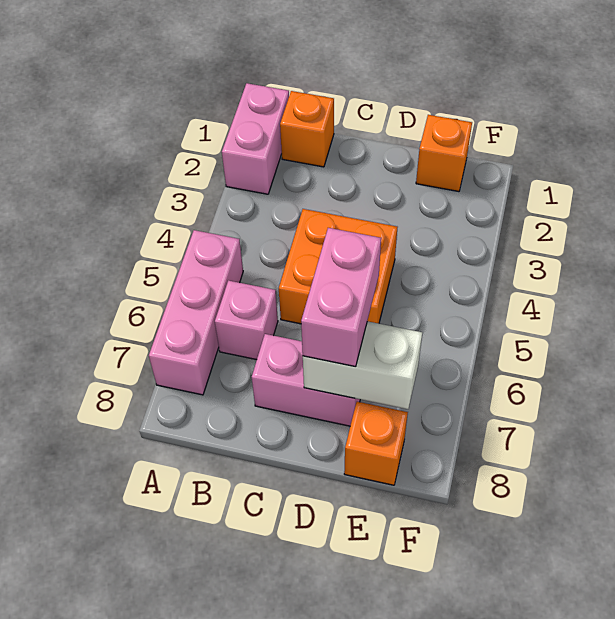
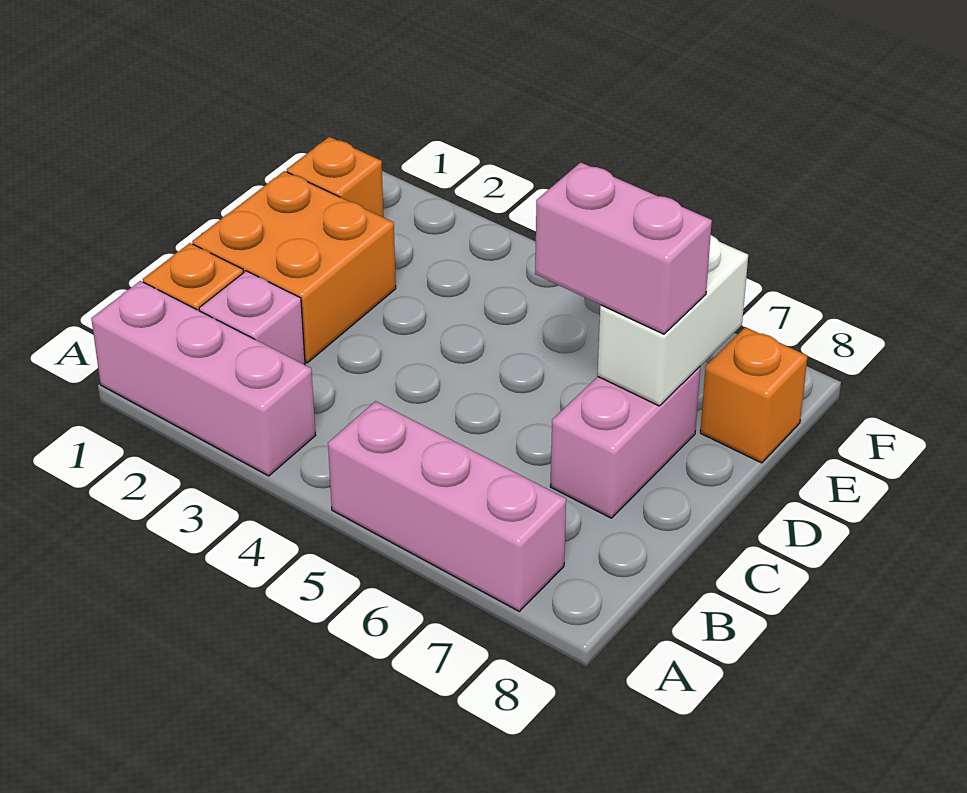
pink 1x2 brick [222,83,289,194] -> pink 1x3 brick [91,281,315,476]
pink 1x1 brick [215,280,278,360] -> pink 1x1 brick moved to [199,271,305,365]
orange 2x2 brick [279,209,397,324] -> orange 2x2 brick moved to [192,171,396,363]

